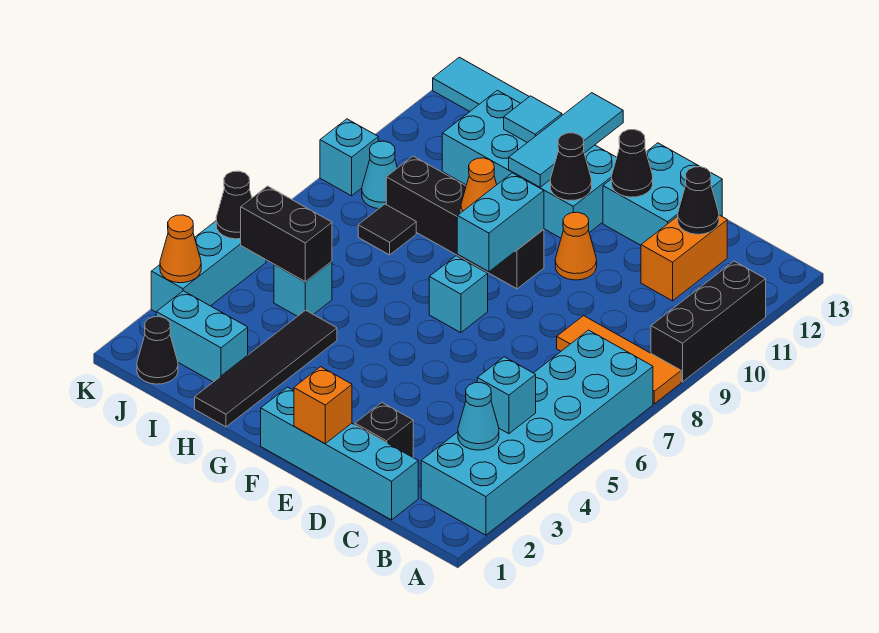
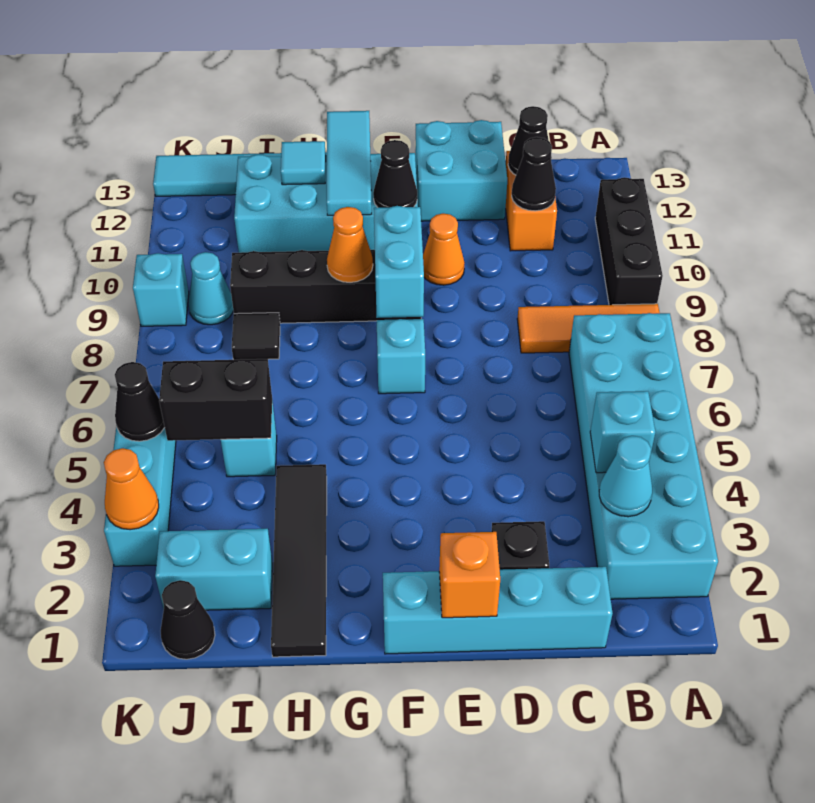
black 1x1 cone [612,130,653,197] -> black 1x1 cone moved to [512,137,556,211]

